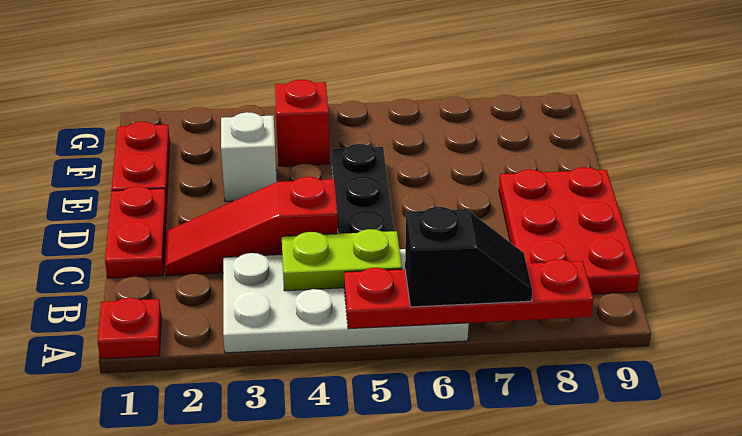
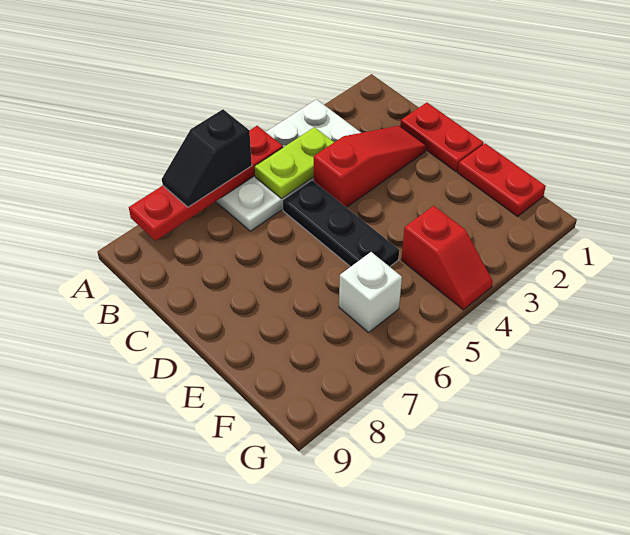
red 1x1 plate [98,298,161,359] -> none
red 2x3 plate [499,167,639,294] -> none
white 1x1 brick [221,112,277,201] -> white 1x1 brick moved to [339,252,402,332]

